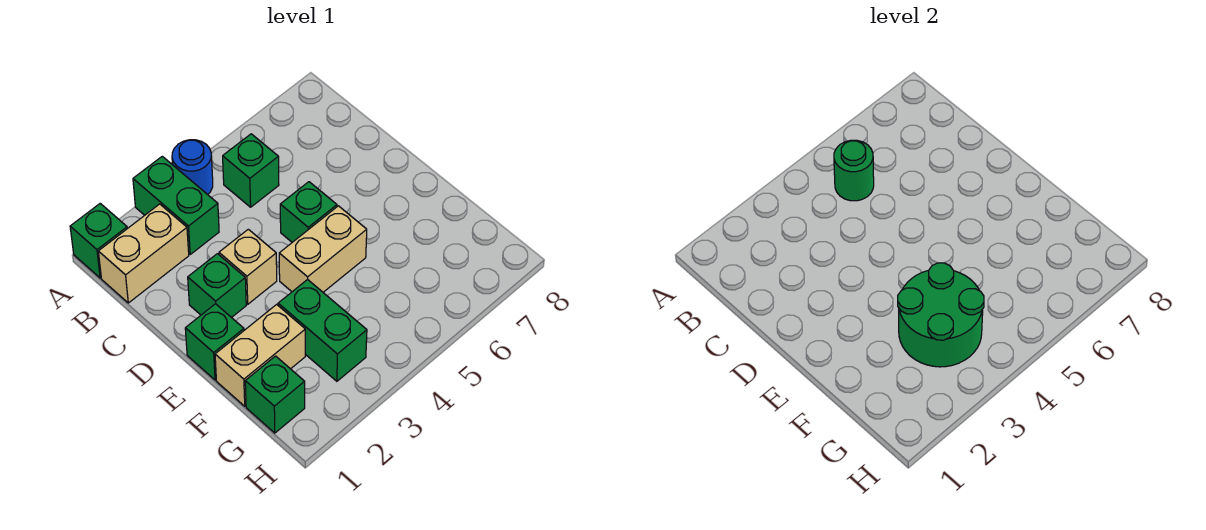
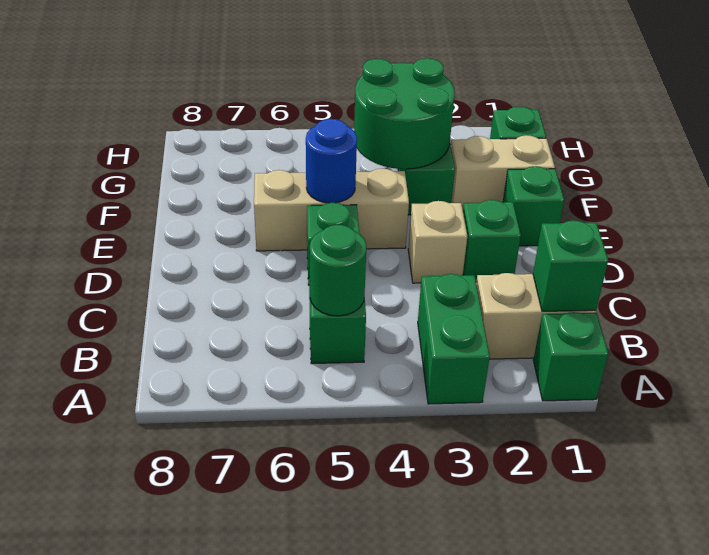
blue 1x1 round brick [172,140,213,195] -> blue 1x1 round brick moved to [306,119,357,203]
none -> green 1x1 brick [533,220,608,311]
tan 1x2 brick [279,206,367,292] -> tan 1x3 brick [254,169,409,251]

